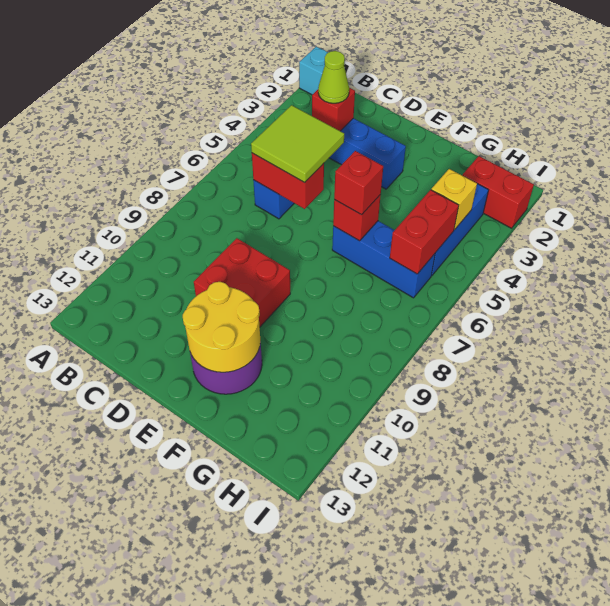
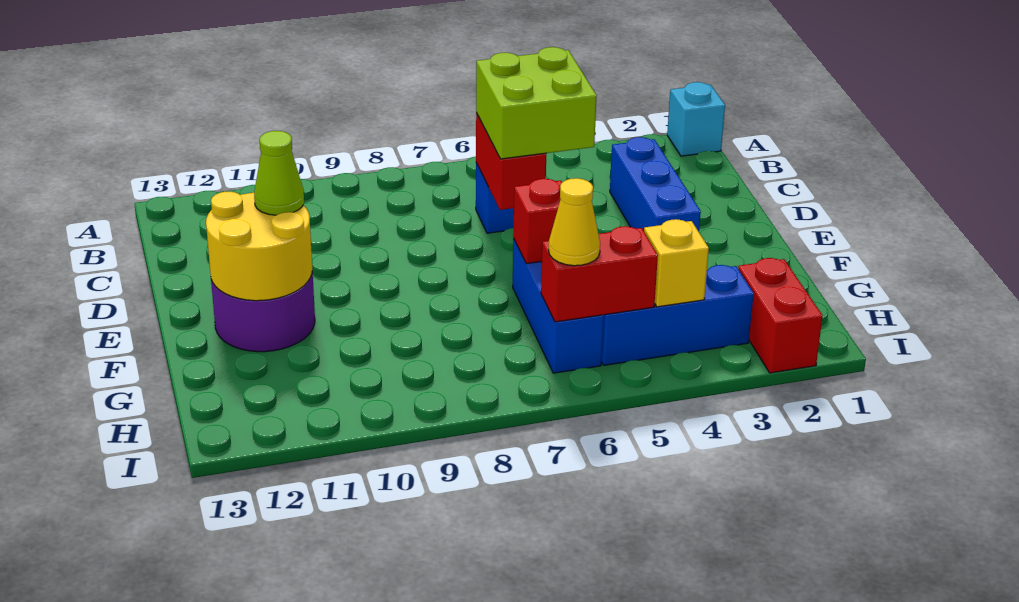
red 1x1 brick [312,88,355,131] -> none
lime 1x1 cone [318,51,349,103] -> lime 1x1 cone moved to [254,131,304,215]
lime 2x2 tile [251,105,344,182] -> lime 2x2 brick [476,47,597,159]
red 2x2 brick [194,238,290,327] -> none
red 1x1 brick [334,151,383,215] -> none
none -> yellow 1x1 cone [549,178,600,266]

